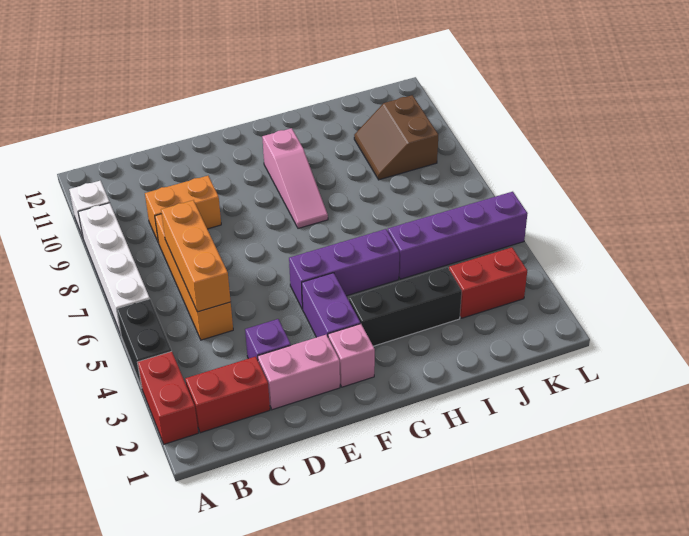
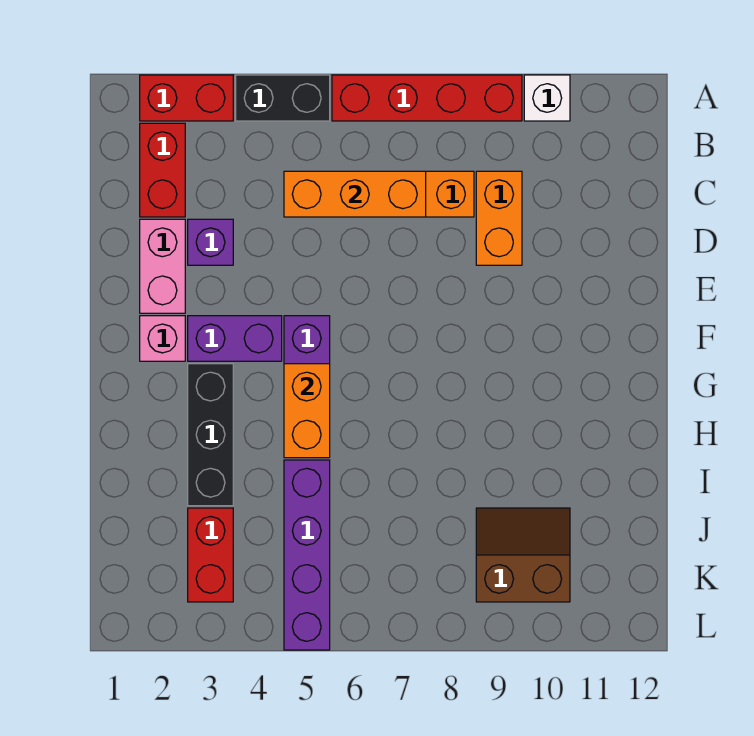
white 1x4 brick [78,203,150,334] -> red 1x4 brick [332,75,522,121]
none -> orange 1x2 brick [284,364,330,458]
pink 1x3 slope [262,128,328,228] -> none

